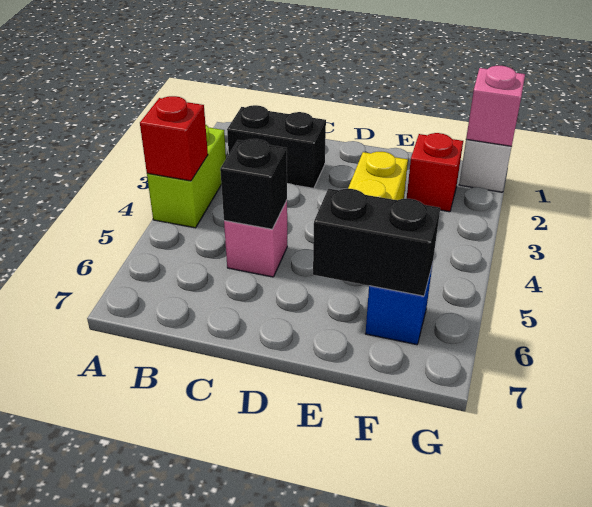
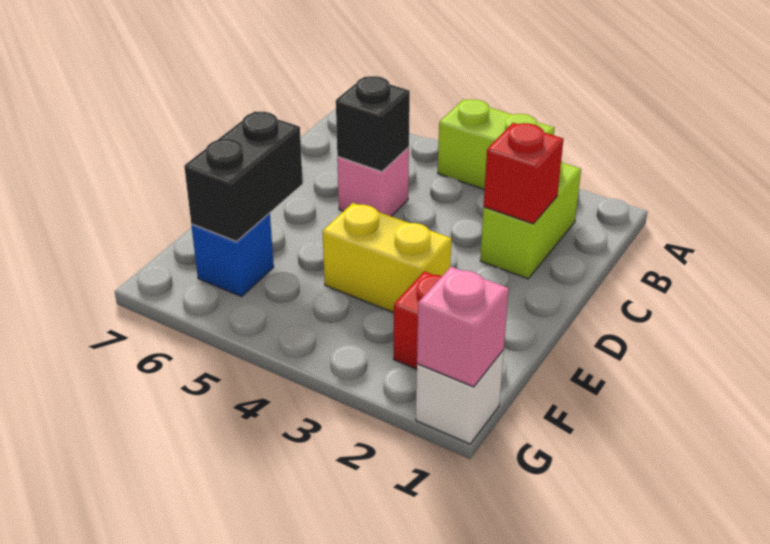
red 1x1 brick [140,96,208,181] -> red 1x1 brick moved to [484,123,563,224]
black 1x2 brick [227,105,326,188] -> lime 1x2 brick [480,160,581,279]

